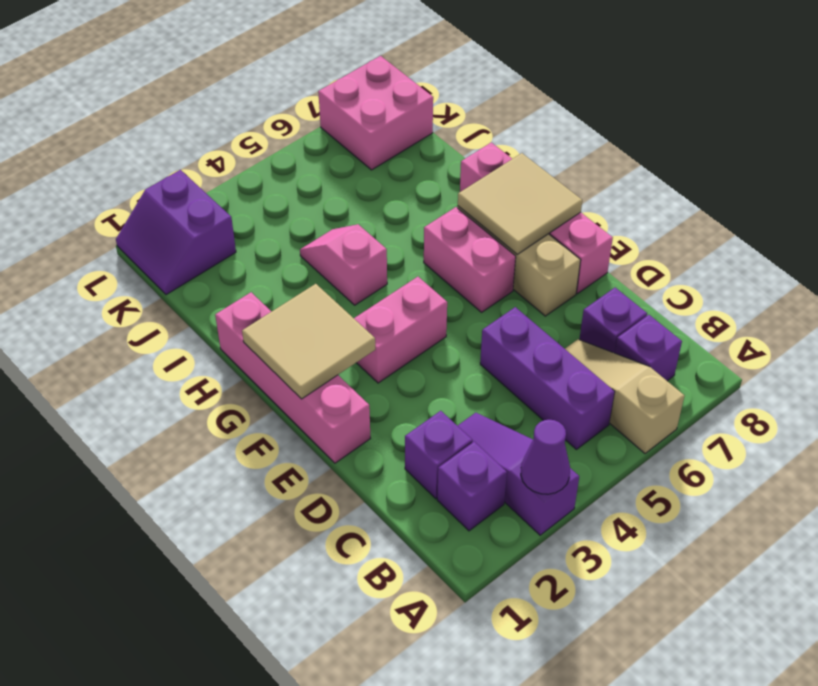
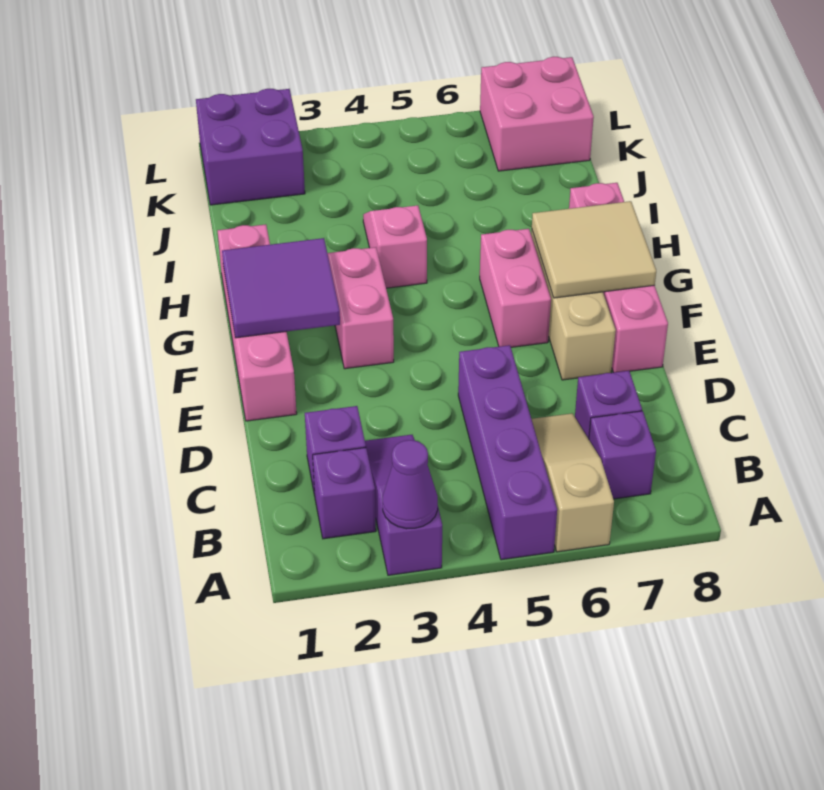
purple 1x3 brick [480,307,615,449] -> purple 1x4 brick [458,345,557,560]
tan 2x2 tile [242,284,375,399] -> purple 2x2 tile [222,238,340,338]
pink 1x2 brick [354,277,447,383] -> pink 1x2 brick turned to [327,247,394,369]
purple 2x2 slope [116,170,236,295] -> purple 2x2 brick [196,89,305,205]

